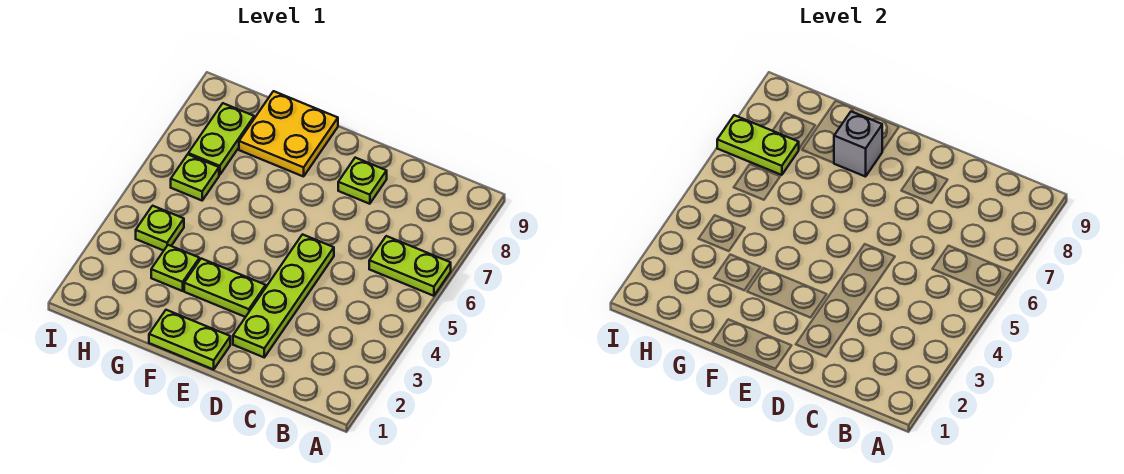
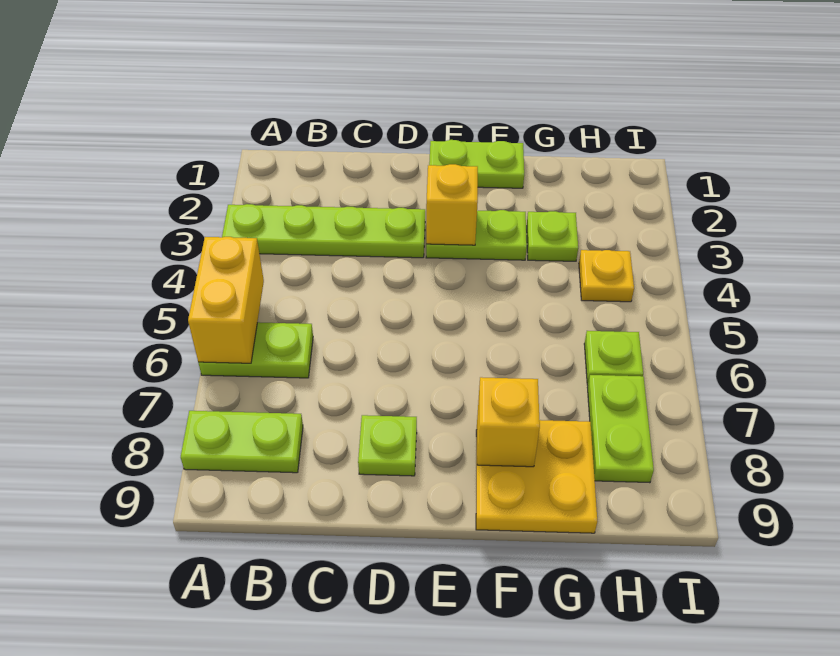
none -> yellow 1x2 brick [188,237,264,363]
lime 1x4 plate [233,234,334,357] -> lime 1x4 plate turned to [222,204,425,258]
none -> yellow 1x1 brick [426,164,478,245]
grey 1x1 brick [834,112,882,177] -> yellow 1x1 brick [477,377,540,467]
lime 1x1 plate [136,206,184,251] -> yellow 1x1 plate [579,250,634,302]
lime 1x2 plate [717,115,799,175] -> lime 1x2 plate moved to [181,411,303,473]

